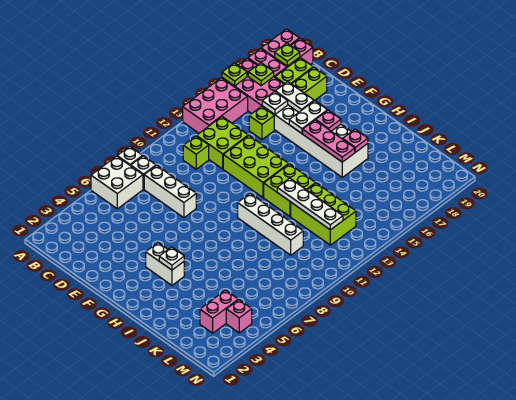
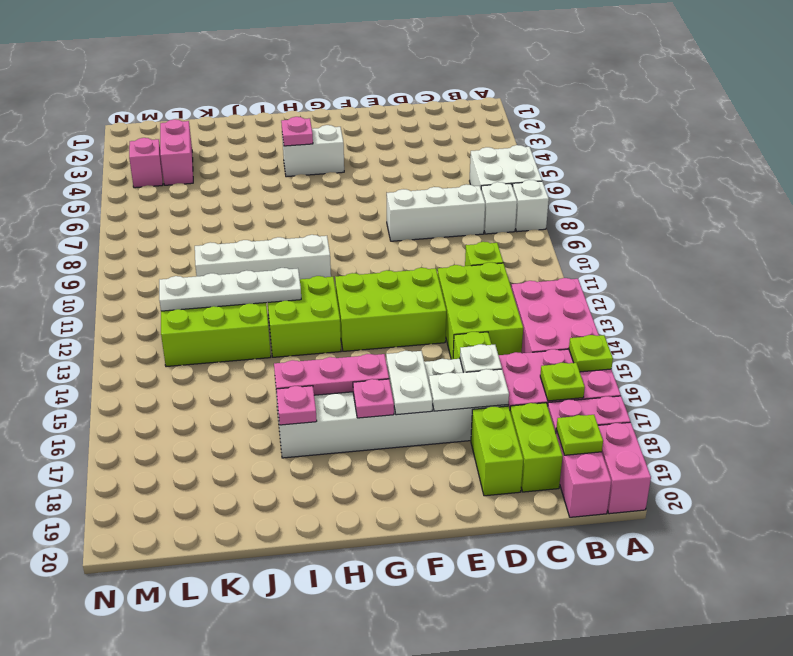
lime 2x2 brick [197,117,248,169] -> lime 2x3 brick [437,262,523,359]
white 1x1 plate [159,247,184,270] -> pink 1x1 plate [281,117,313,146]

